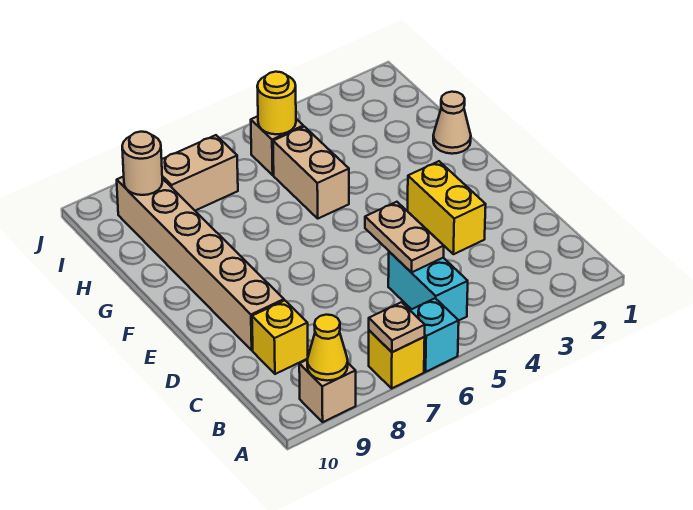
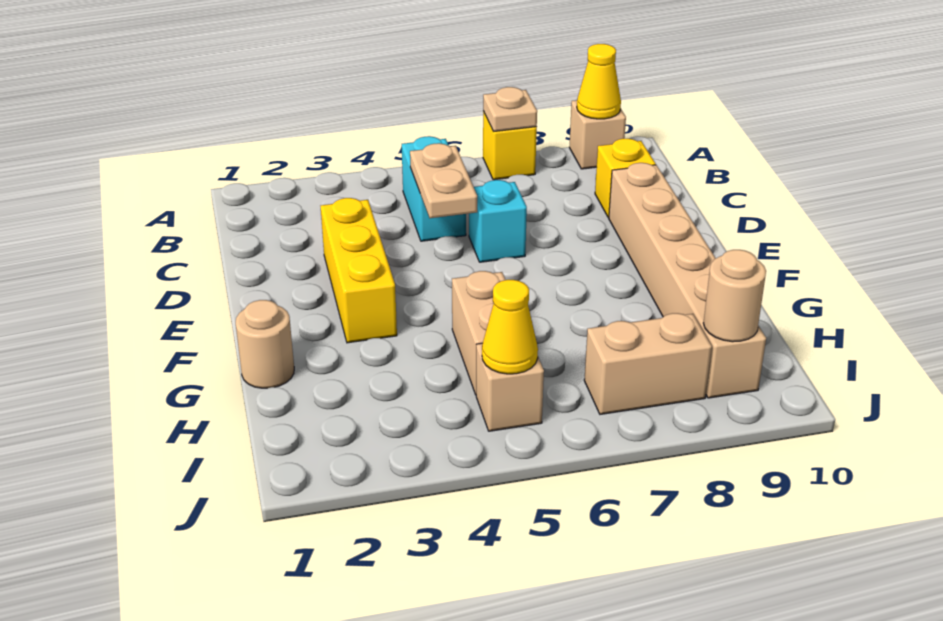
cyan 1x1 brick [410,298,459,372] -> cyan 1x1 brick moved to [469,180,527,262]
yellow 1x2 brick [408,161,486,254] -> yellow 1x3 brick [321,198,397,343]
tan 1x1 cone [433,92,471,154] -> tan 1x1 round brick [236,300,294,388]
yellow 1x1 round brick [257,72,296,134] -> yellow 1x1 cone [482,280,538,374]

